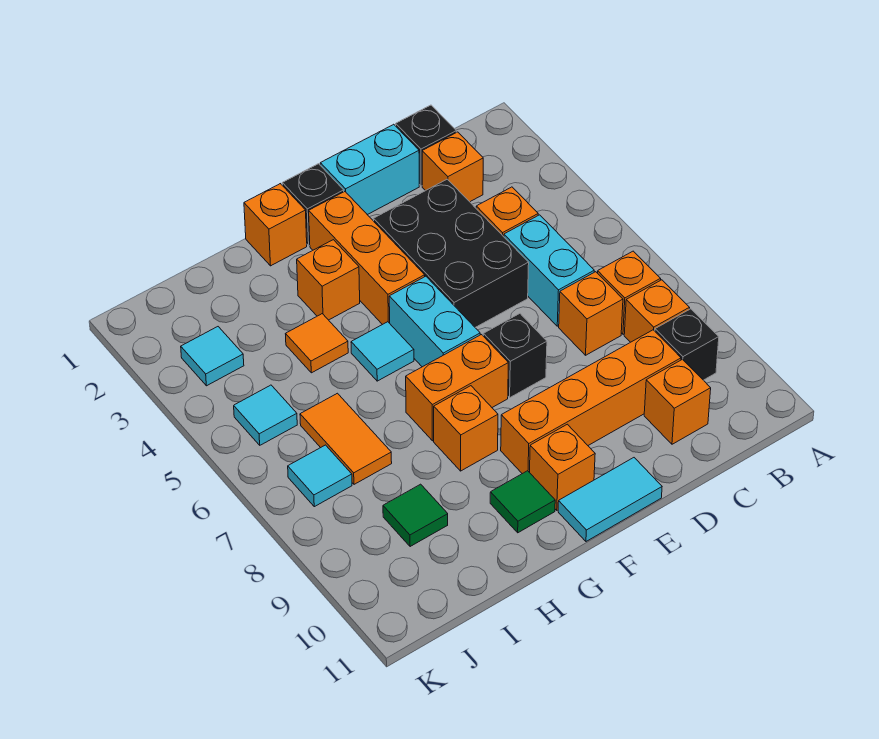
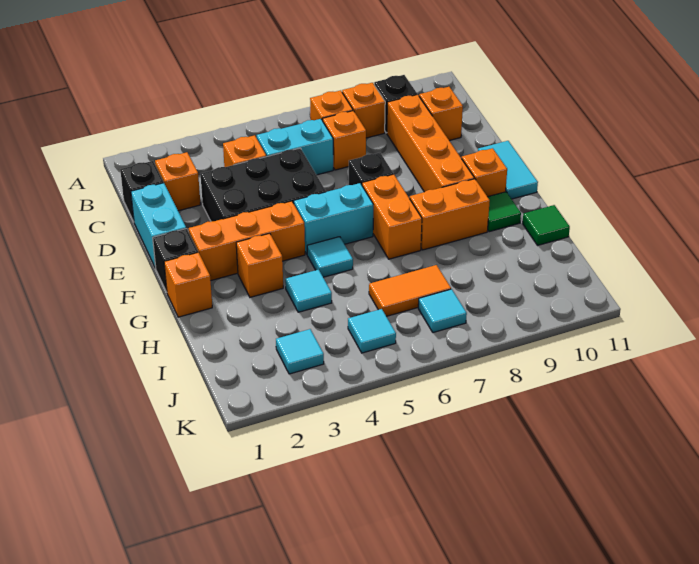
orange 1x1 brick [434,386,498,471] -> orange 1x2 brick [410,179,490,250]
orange 1x1 tile [286,314,348,373] -> cyan 1x1 tile [285,270,332,312]
green 1x1 tile [383,484,448,547] -> green 1x1 tile moved to [523,205,570,245]

